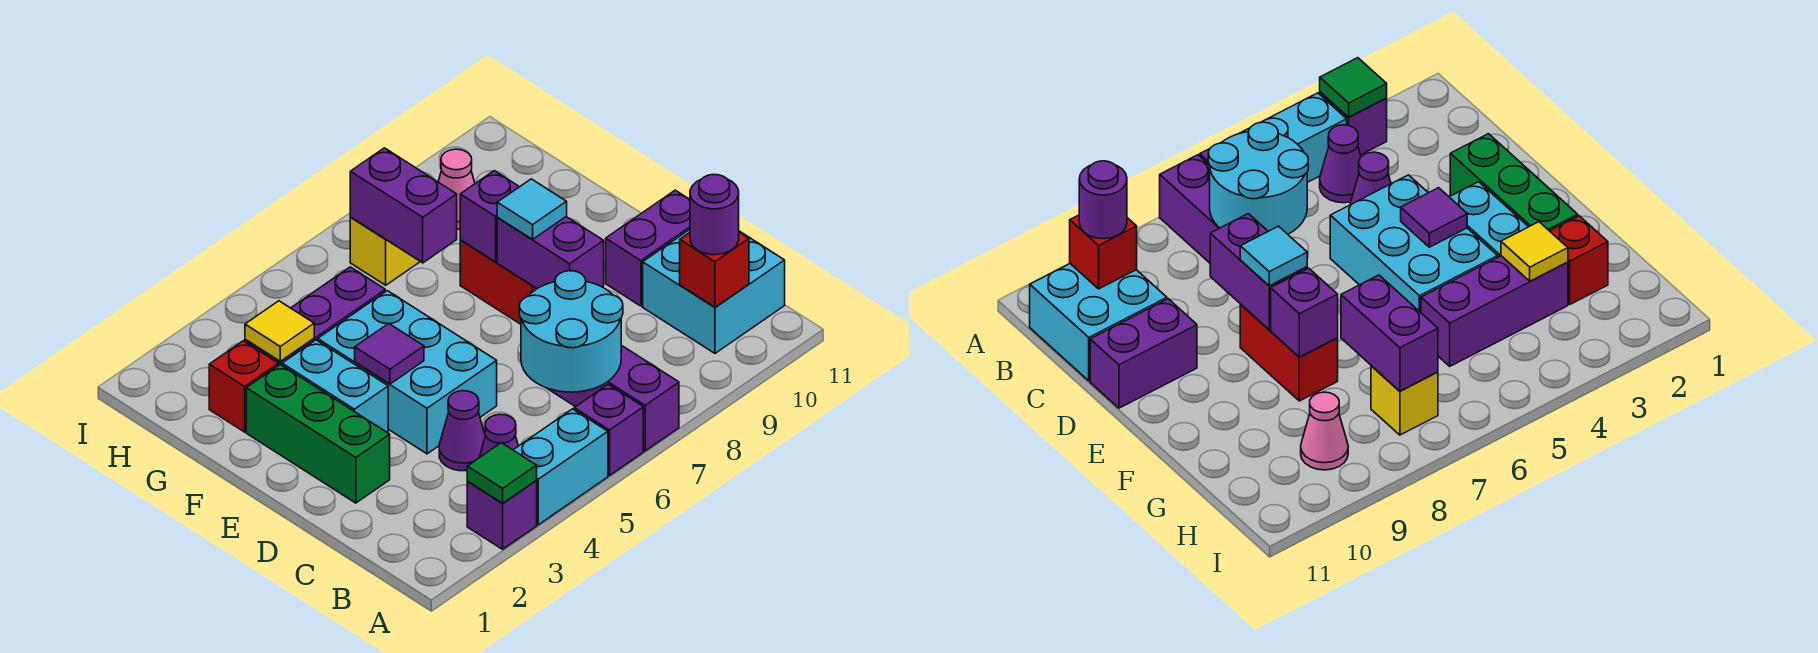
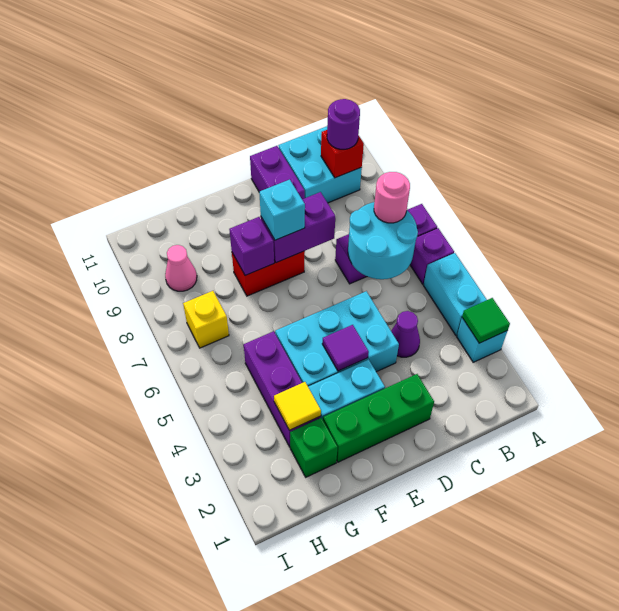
purple 1x1 brick [467,481,537,549] -> cyan 1x1 brick [457,318,507,362]
purple 1x1 cone [480,414,518,457] -> none
none -> pink 1x1 round brick [374,172,410,223]
cyan 1x1 tile [497,179,567,239] -> cyan 1x1 brick [259,180,305,240]
red 1x1 brick [209,341,279,432] -> green 1x1 brick [290,418,337,477]
purple 1x2 brick [350,148,457,263] -> none

